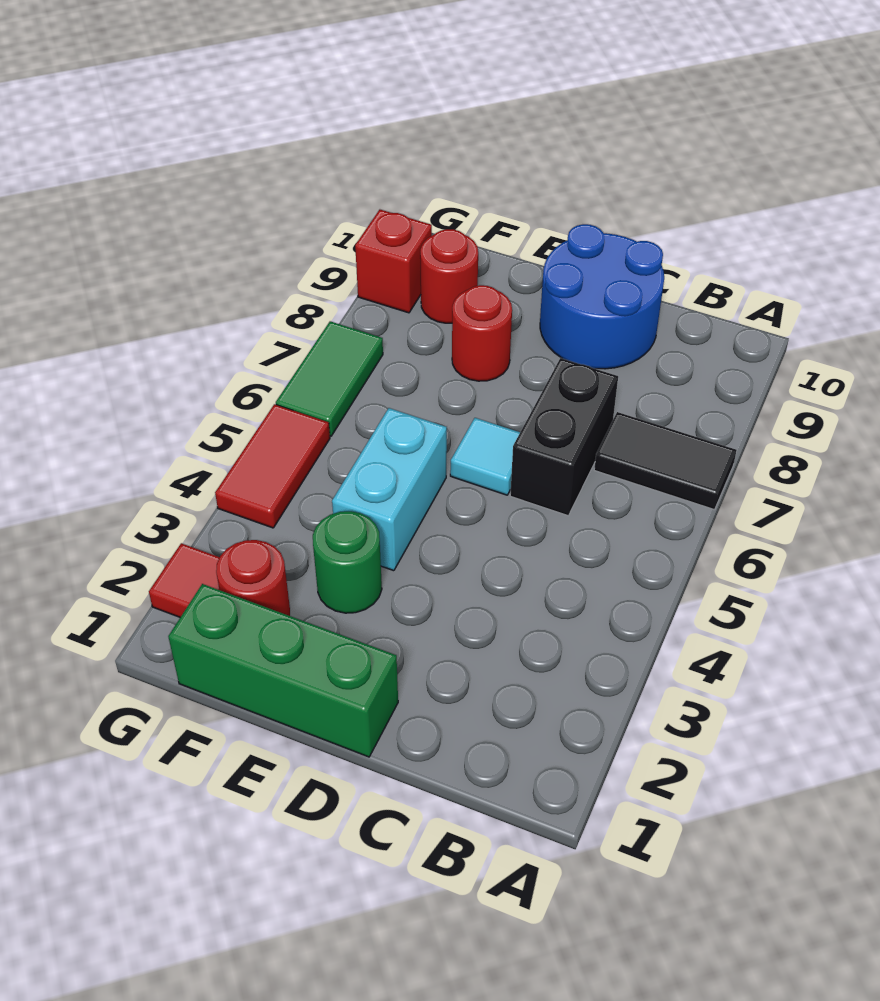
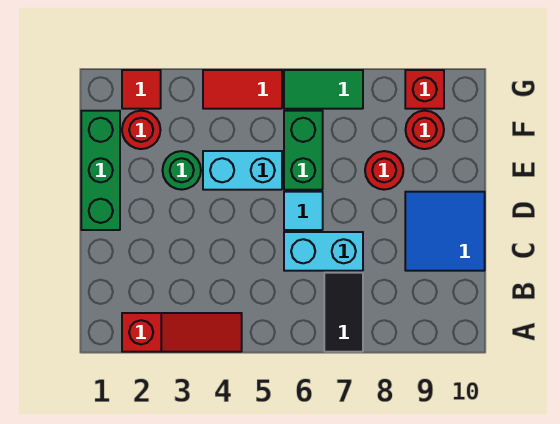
none -> red 1x3 slope [122,313,242,352]
black 1x2 brick [510,358,618,516] -> cyan 1x2 brick [284,232,363,271]
blue 2x2 round brick [540,224,664,369] -> blue 2x2 tile [405,192,485,271]
none -> green 1x2 brick [284,111,323,190]

